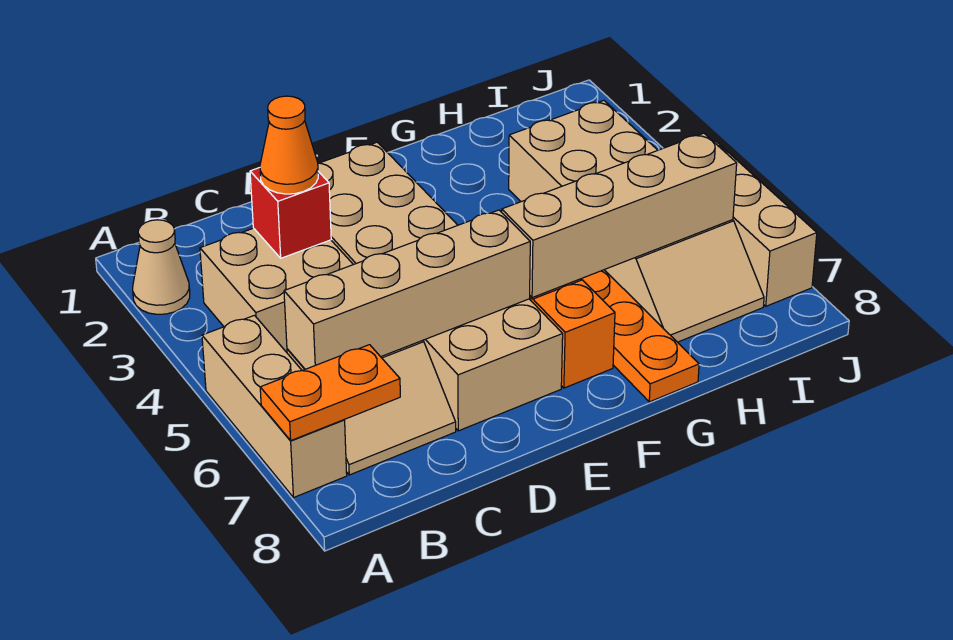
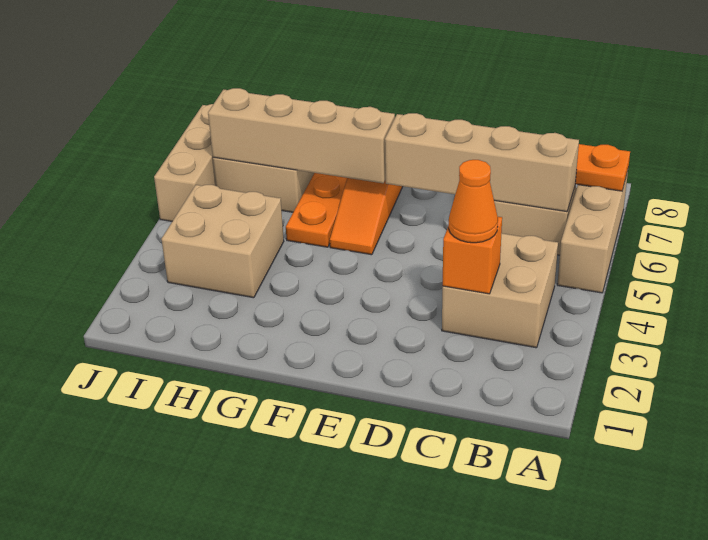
tan 1x1 cone [133,220,190,314] -> none
red 1x1 brick [250,168,331,258] -> orange 1x1 brick [443,217,502,294]
tan 2x6 brick [318,142,563,431] -> none

